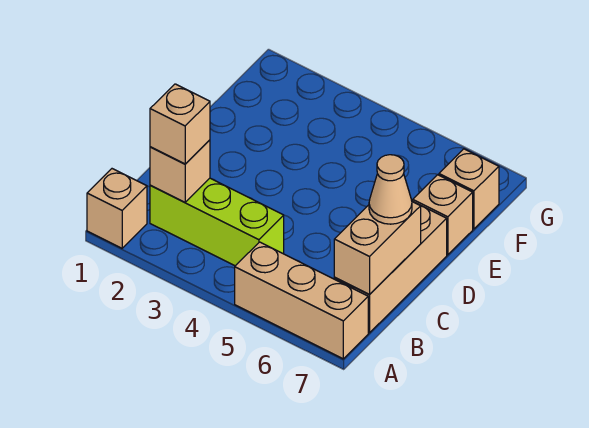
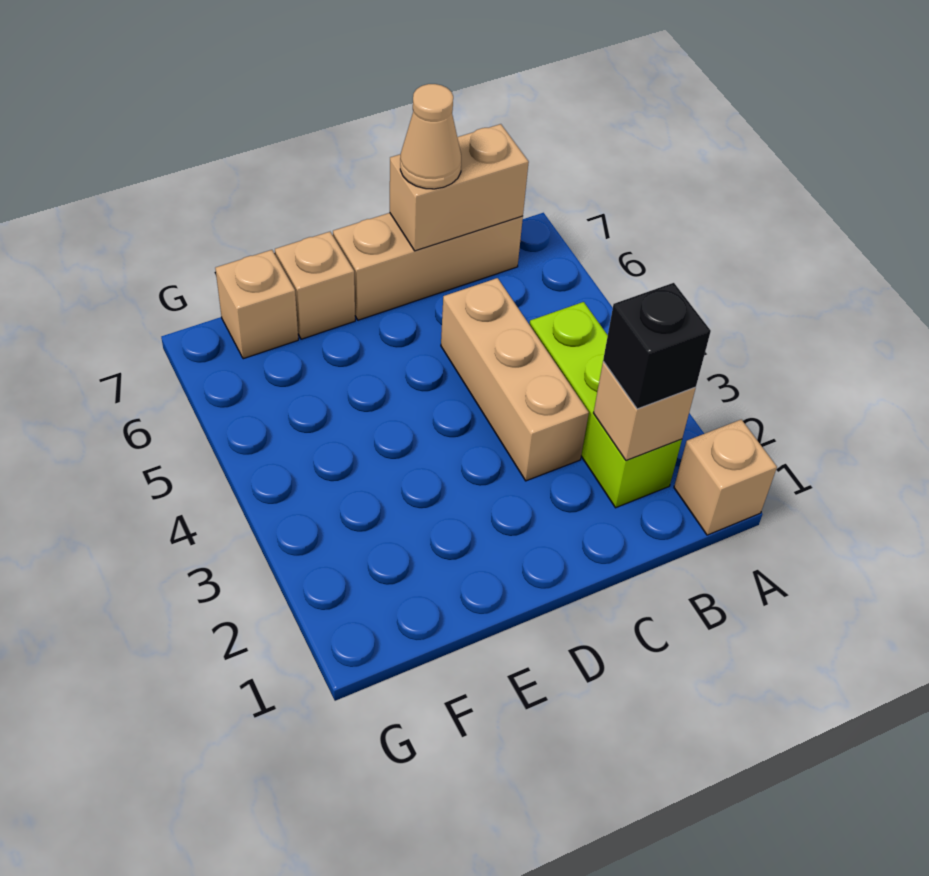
tan 1x3 brick [235,242,368,359] -> tan 1x3 brick moved to [441,278,589,481]
tan 1x1 brick [150,84,210,164] -> black 1x1 brick [603,283,711,409]

